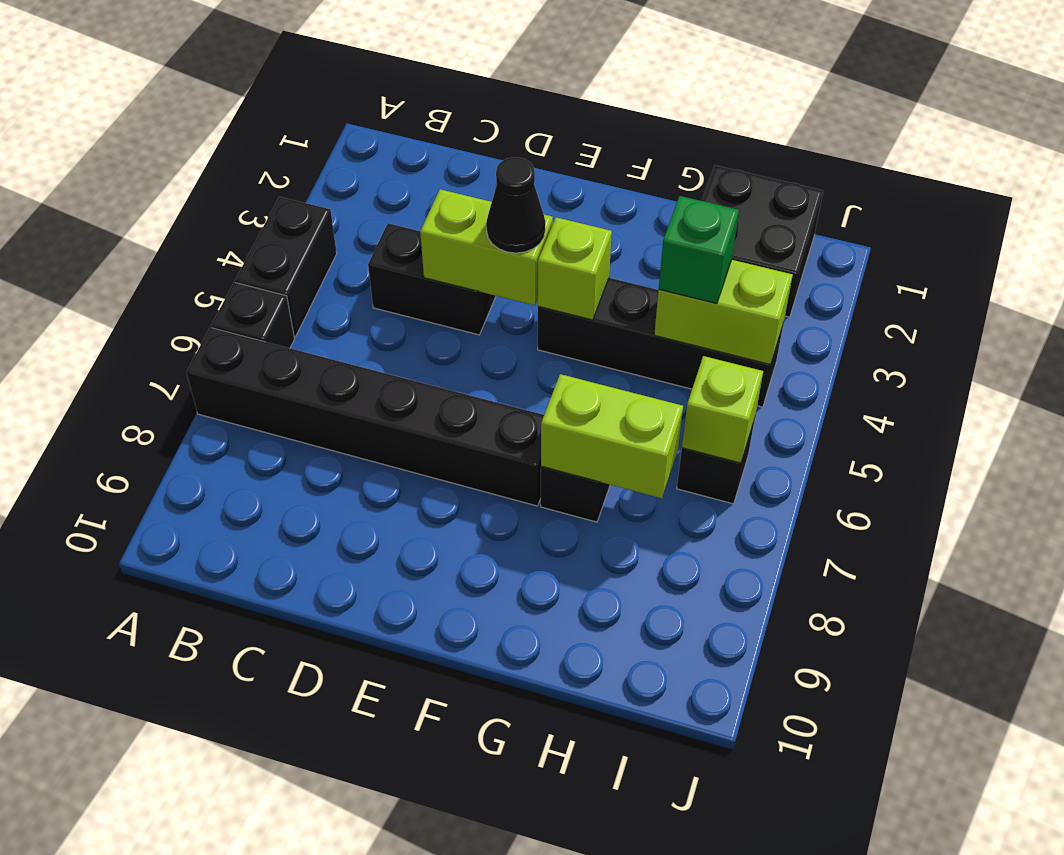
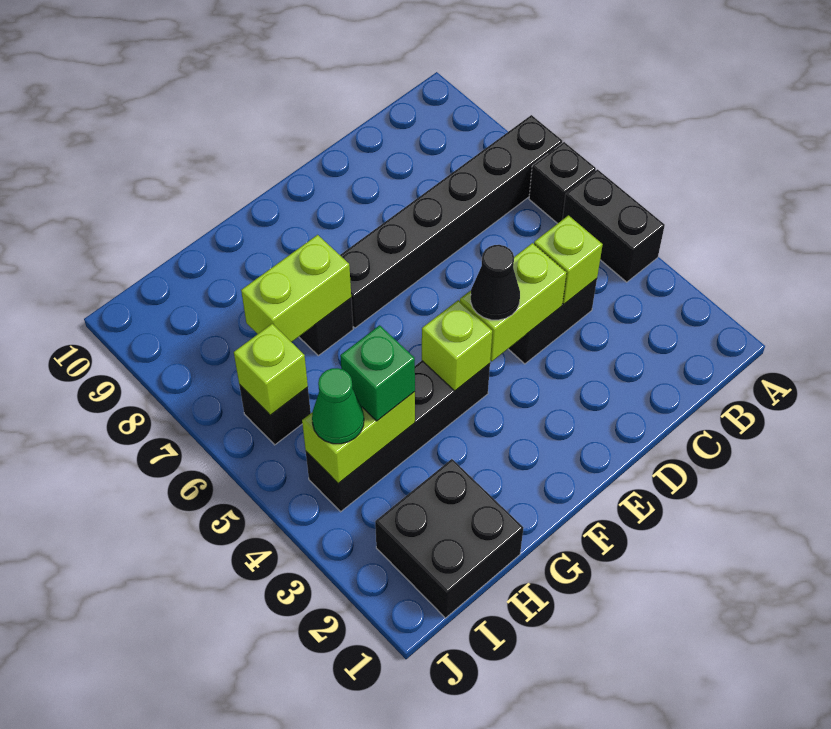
none -> lime 1x1 brick [534,215,603,304]
none -> green 1x1 cone [312,368,364,444]

